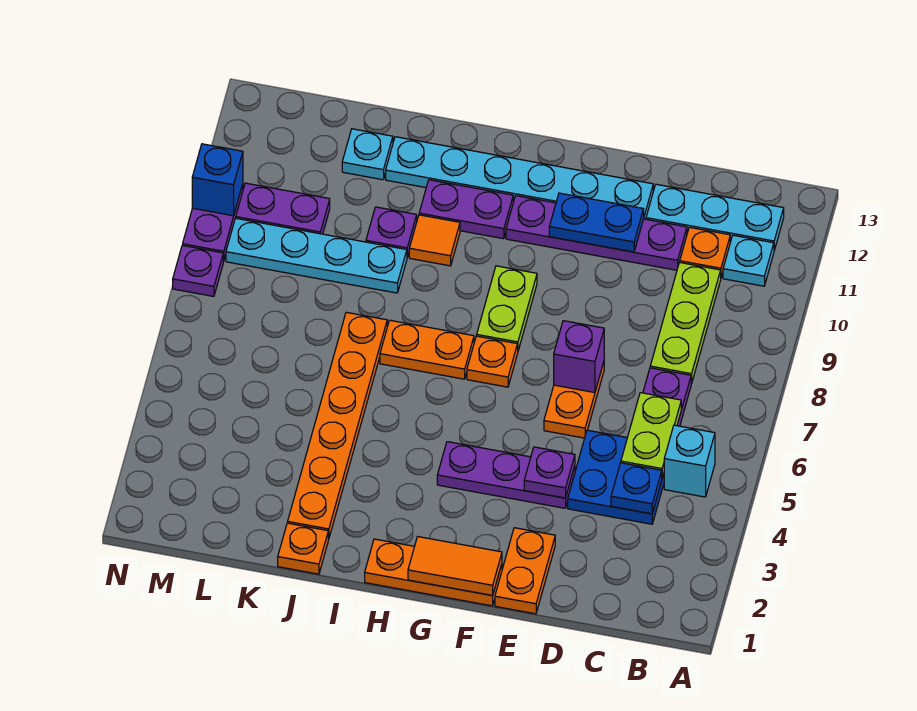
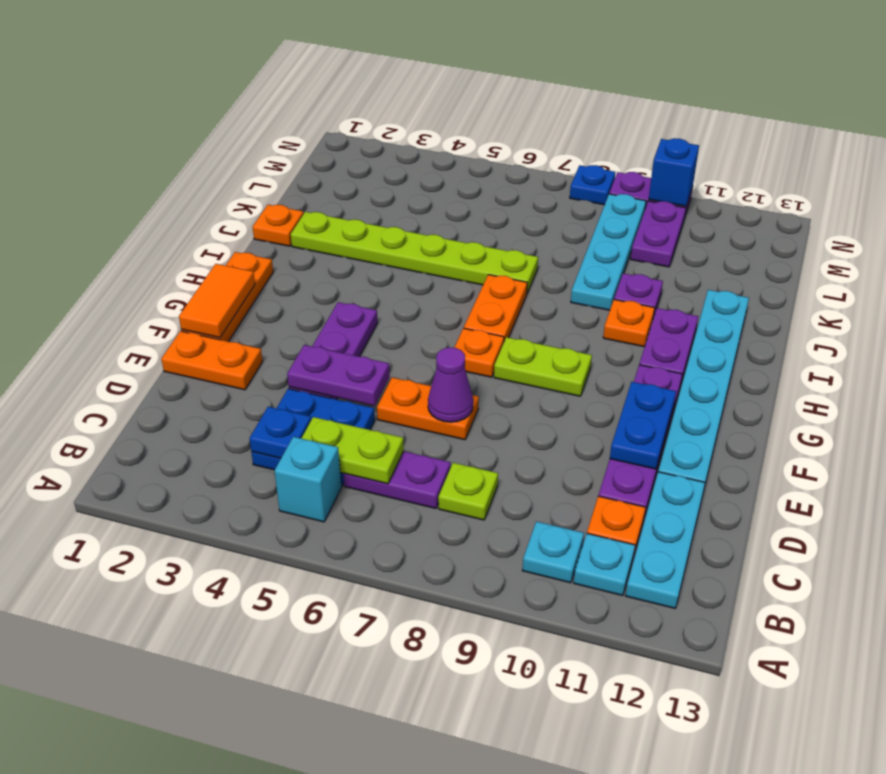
lime 1x3 plate [650,262,721,383] -> lime 1x1 plate [438,463,498,520]
purple 1x1 plate [524,447,575,498] -> purple 1x2 plate [287,345,390,406]
purple 1x1 brick [554,321,604,393] -> purple 1x1 cone [428,348,473,422]
orange 1x1 tile [409,215,460,266] -> orange 1x1 plate [603,300,655,347]
orange 1x6 plate [288,312,387,539] -> lime 1x6 plate [291,212,538,293]
cyan 1x1 plate [342,129,393,180] -> cyan 1x1 plate moved to [522,521,584,583]
purple 1x1 plate [173,245,223,296] -> blue 1x1 plate [570,165,615,205]

